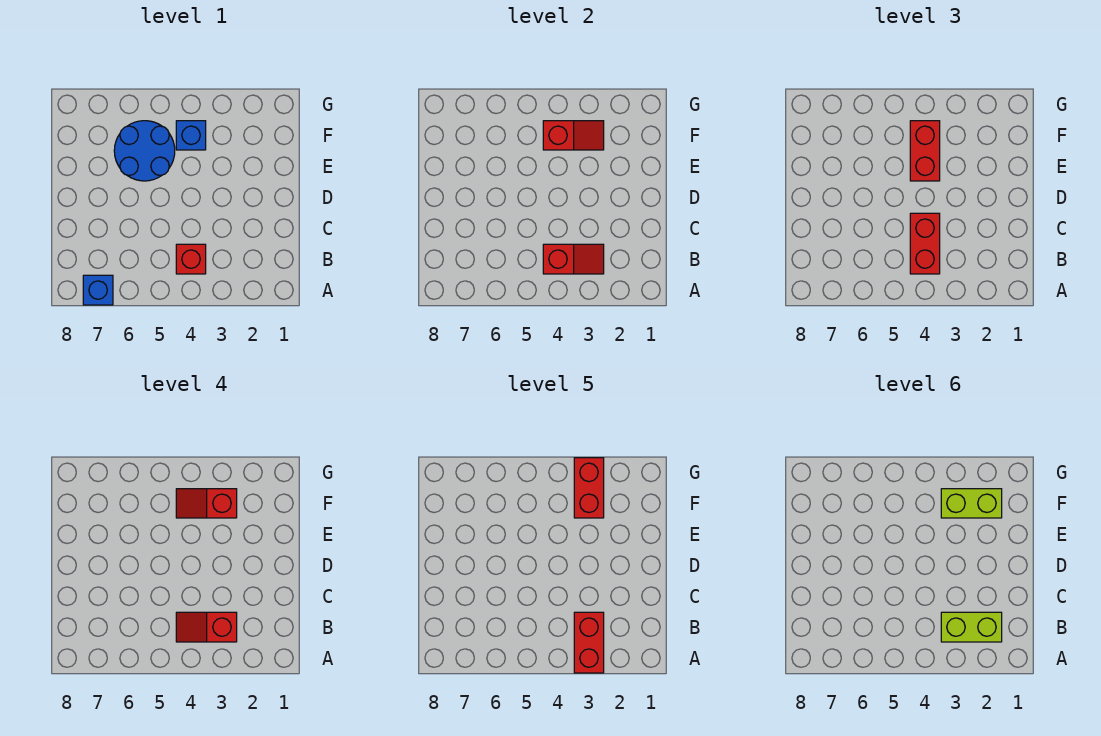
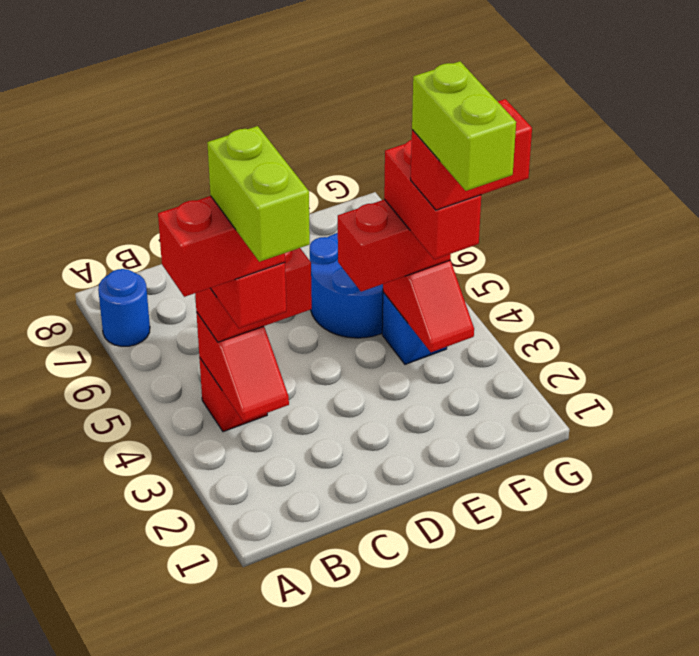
blue 1x1 brick [83,275,113,305] -> blue 1x1 round brick [98,269,150,346]
red 1x2 slope [176,489,237,518] -> red 1x2 brick [384,140,481,260]

